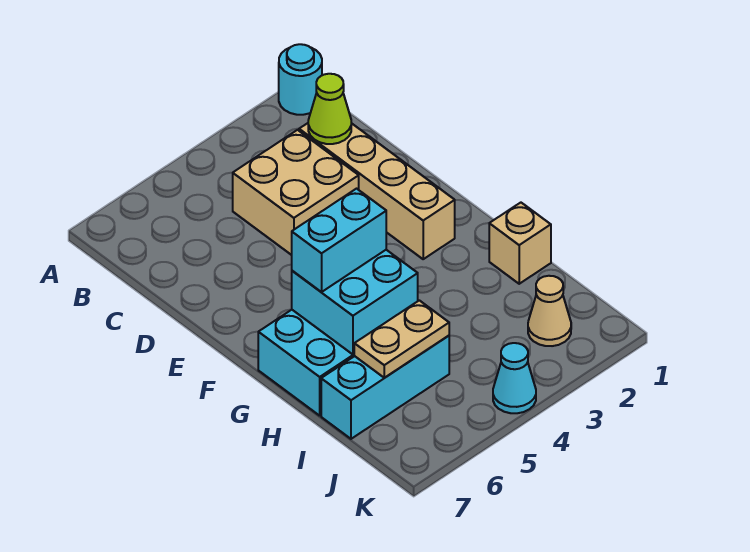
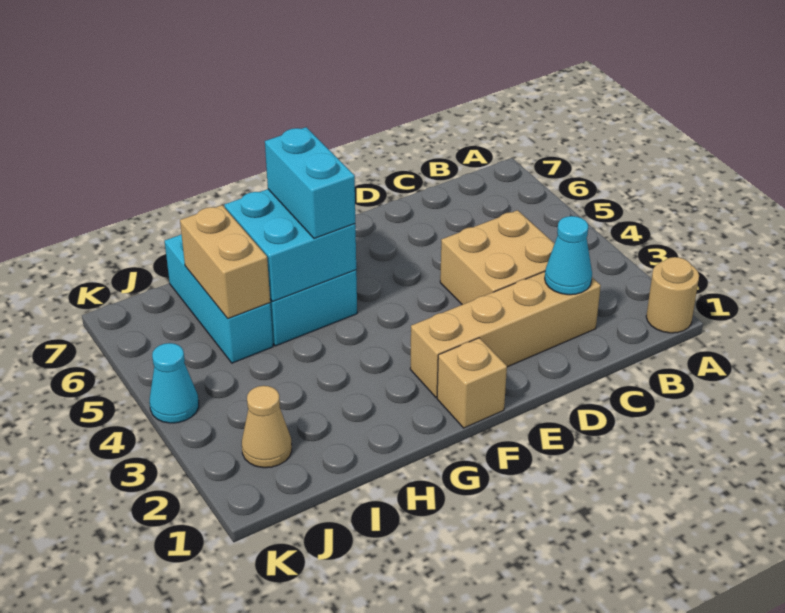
cyan 1x1 round brick [279,44,322,115] -> tan 1x1 round brick [646,257,699,333]
lime 1x1 cone [308,74,351,144] -> cyan 1x1 cone [545,216,592,295]
tan 1x1 brick [489,203,551,284] -> tan 1x1 brick moved to [437,338,507,428]
tan 1x2 plate [354,300,449,378] -> tan 1x2 brick [180,205,270,319]

